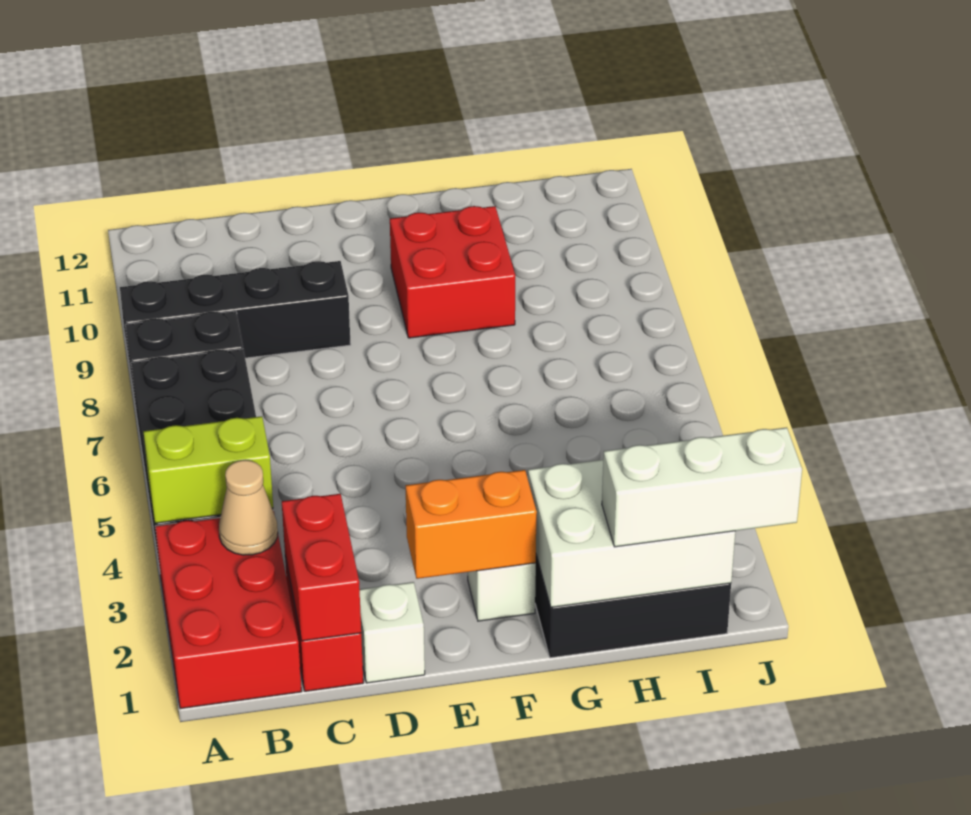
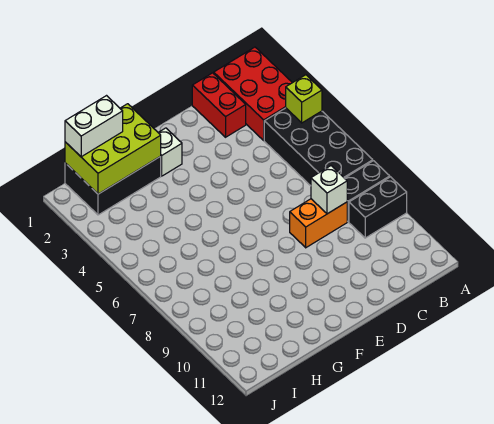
lime 1x2 brick [143,416,273,523] -> lime 1x1 brick [286,75,322,123]
black 1x4 brick [120,261,351,366] -> black 1x2 brick [349,177,407,238]
tan 1x1 cone [219,460,278,555] -> none
red 1x2 brick [282,494,361,641] -> none
white 1x1 brick [360,582,425,683] -> white 1x1 brick moved to [311,166,347,214]
orange 1x2 brick [406,470,537,579] -> orange 1x2 brick moved to [290,199,347,248]
red 2x2 brick [390,206,515,338] -> none
white 2x3 brick [528,460,735,607] -> lime 2x3 brick [65,104,161,194]
white 1x3 brick [602,427,802,547] -> white 1x2 brick [65,96,123,157]

